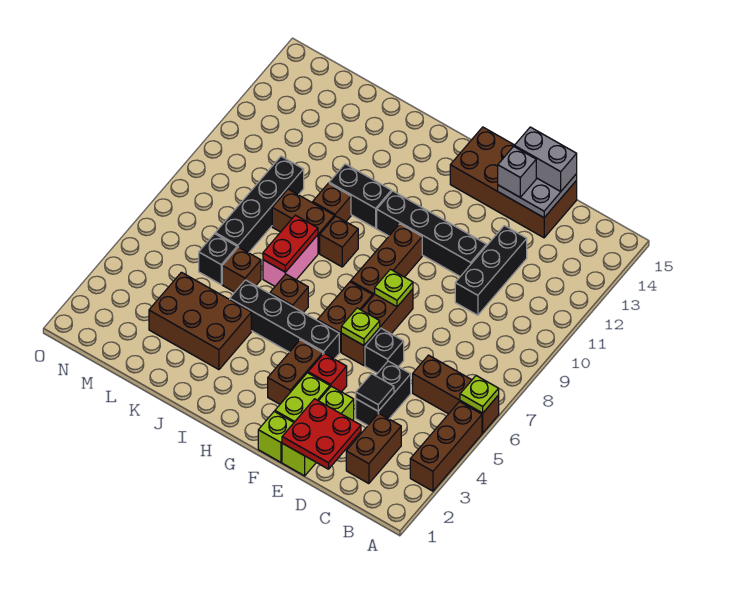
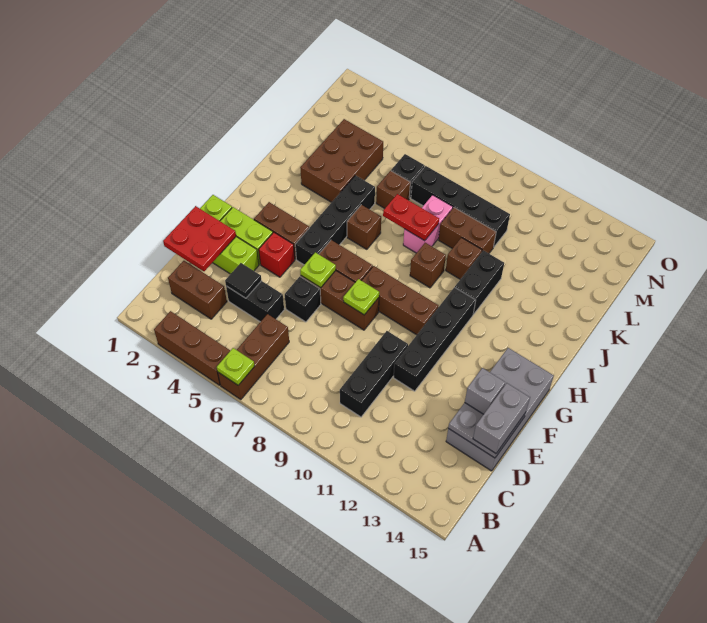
black 1x3 brick [455,226,527,315] -> black 1x3 brick turned to [340,331,408,417]
brown 2x4 brick [450,127,577,238] -> grey 2x4 brick [446,348,554,471]
pink 1x2 brick [263,235,318,286] -> pink 1x2 brick turned to [403,195,453,253]
brown 1x2 brick [272,189,334,253] -> brown 1x2 brick turned to [439,208,496,253]

